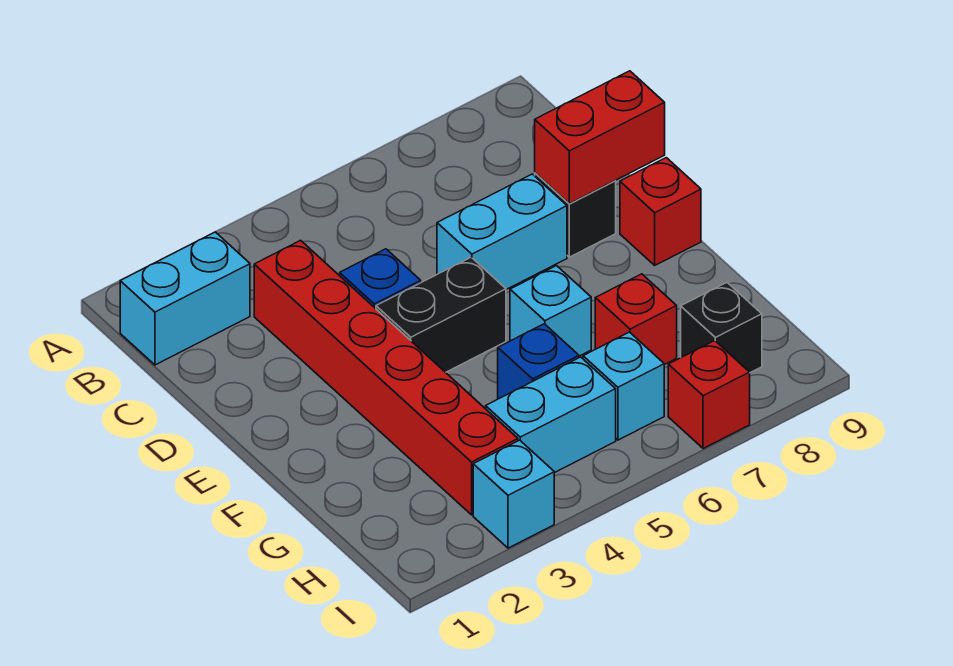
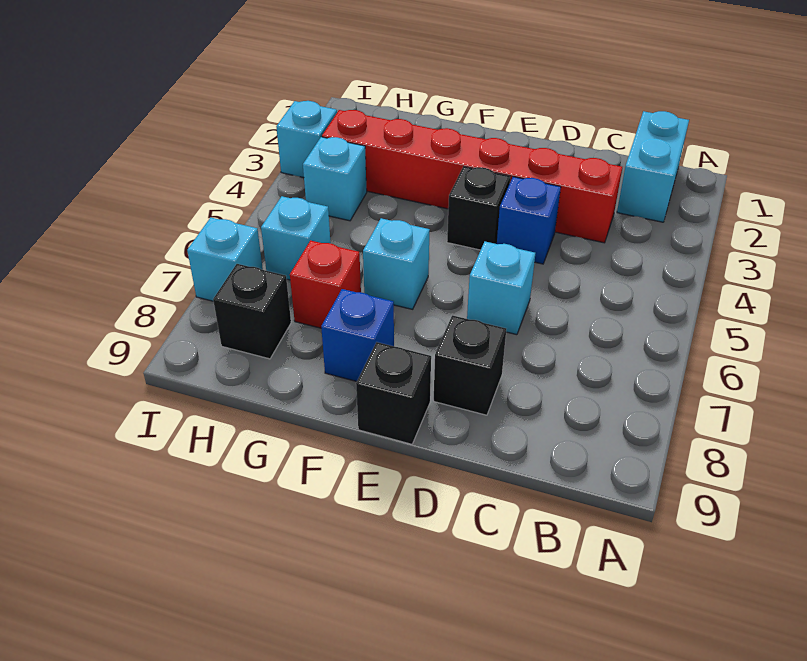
cyan 1x2 brick [437,174,567,289] -> cyan 1x1 brick [467,242,535,335]
red 1x2 brick [535,71,665,204] -> none
black 1x2 brick [376,257,506,372] -> black 1x1 brick [447,167,510,250]
red 1x1 brick [620,158,701,265] -> black 1x1 brick [356,342,431,444]
blue 1x1 brick [498,324,579,399] -> blue 1x1 brick moved to [321,289,394,381]
cyan 1x2 brick [486,357,616,473] -> cyan 1x1 brick [303,137,367,221]
red 1x1 brick [668,341,750,449] -> cyan 1x1 brick [187,218,263,301]

